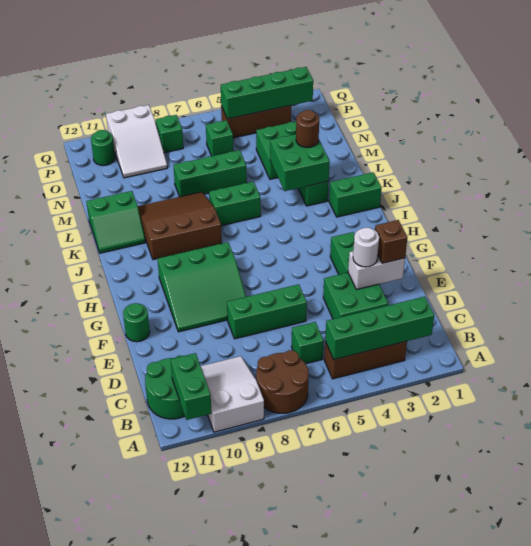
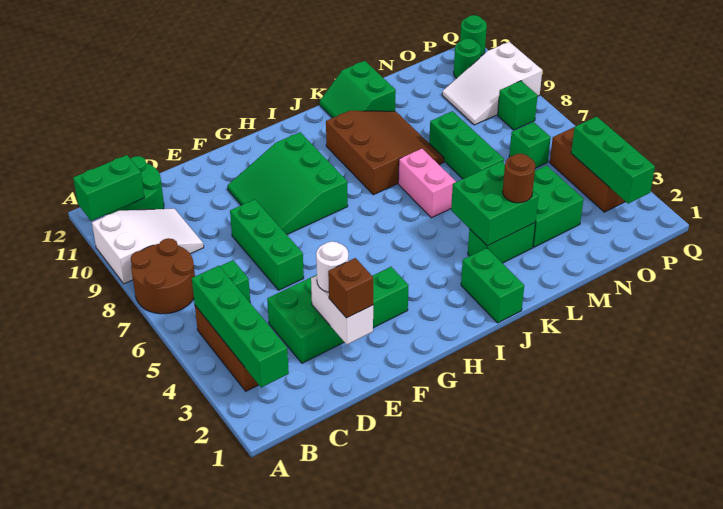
green 1x1 round brick [123,303,150,342] -> green 1x1 round brick moved to [460,15,487,56]
green 1x2 brick [209,182,261,226] -> pink 1x2 brick [398,149,456,218]
green 1x4 brick [221,67,313,119] -> green 1x3 brick [571,117,655,204]

